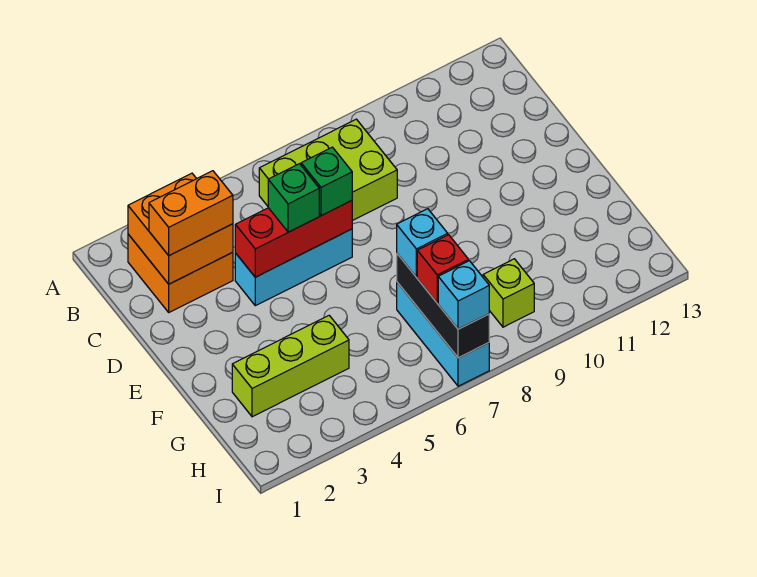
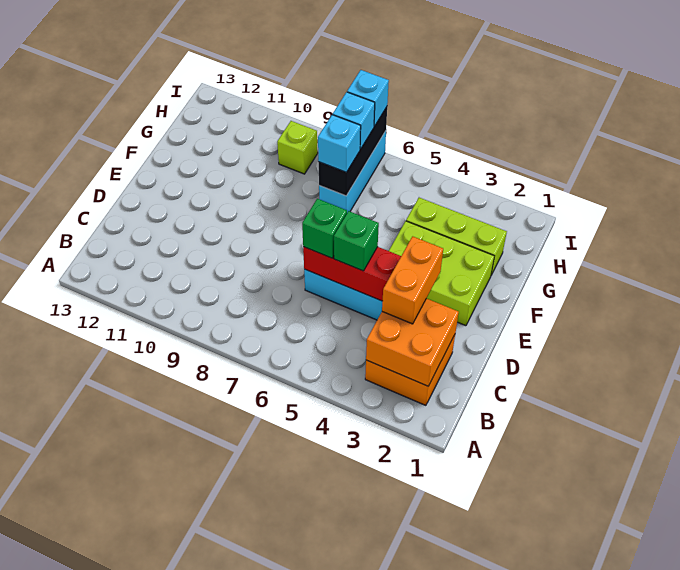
lime 2x3 brick [259,119,397,221] -> lime 2x3 brick moved to [389,221,494,326]
orange 1x2 brick [149,171,233,256] -> orange 1x2 brick turned to [382,236,443,324]
red 1x1 brick [417,235,469,303] -> cyan 1x1 brick [333,92,375,149]

